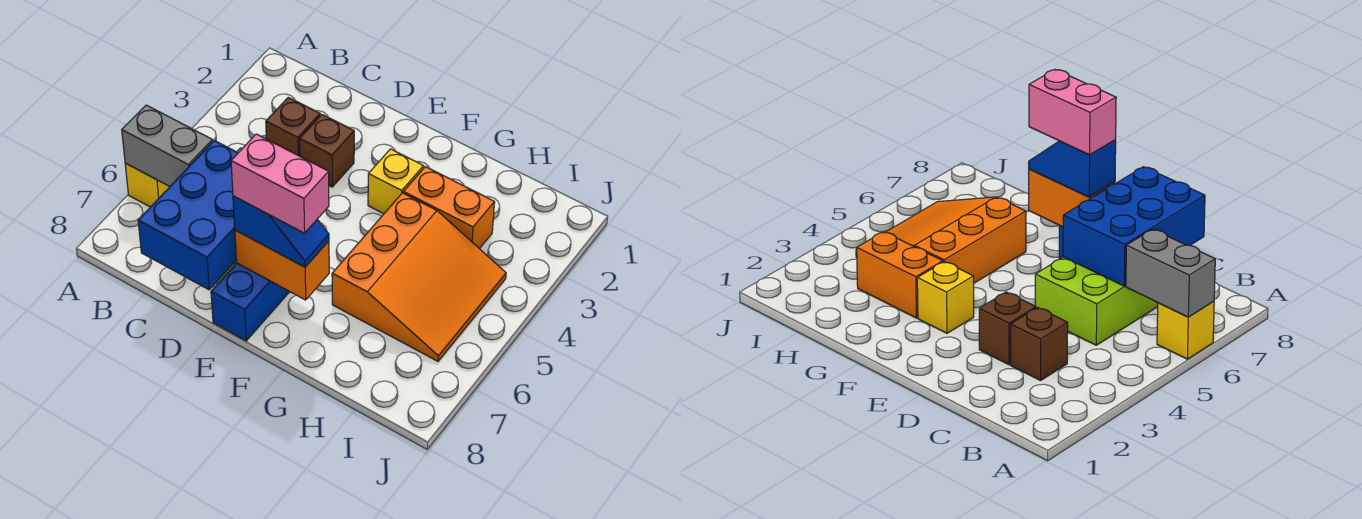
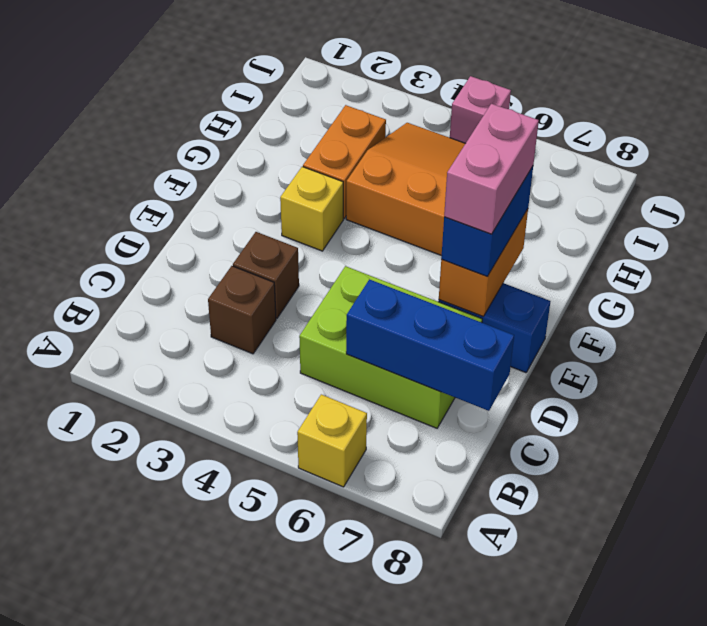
grey 1x2 brick [122,105,213,186] -> none
blue 2x3 brick [138,140,238,290] -> blue 1x3 brick [346,279,514,411]
blue 1x2 slope [233,196,329,267] -> blue 1x2 brick [441,166,533,276]
none -> pink 1x1 brick [450,76,511,143]

